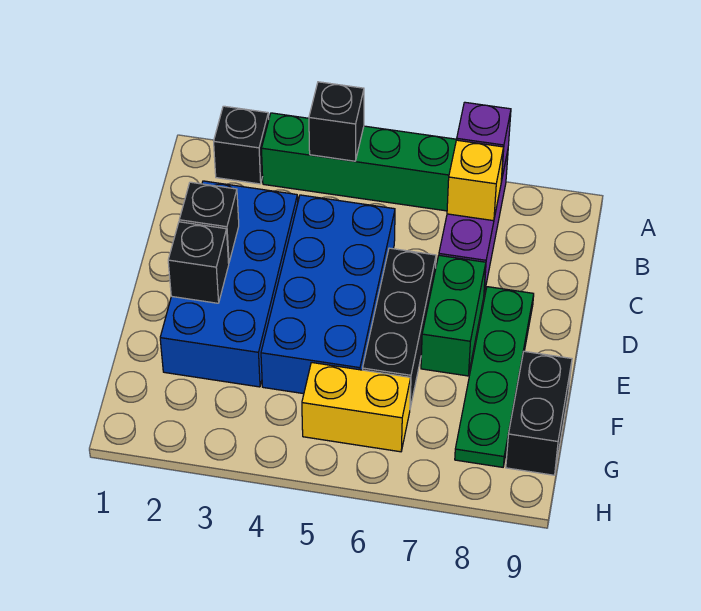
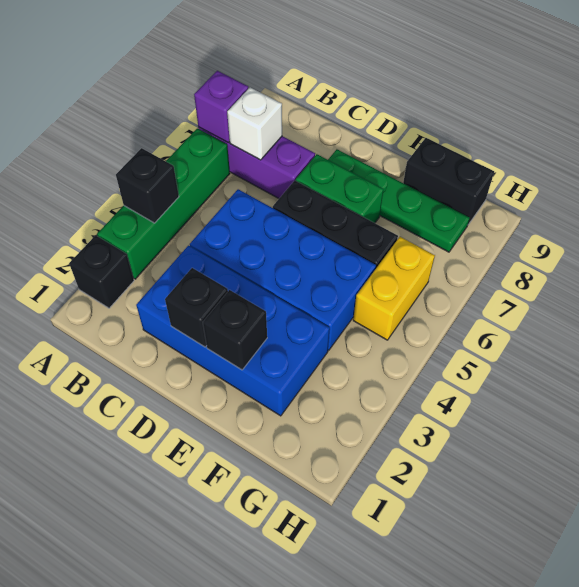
yellow 1x1 brick [447,140,504,221] -> white 1x1 brick [227,87,282,160]

